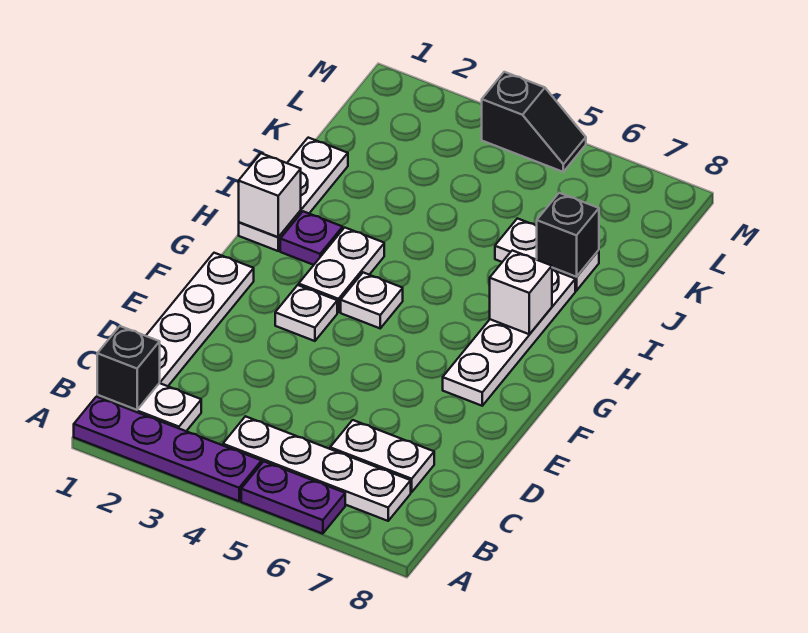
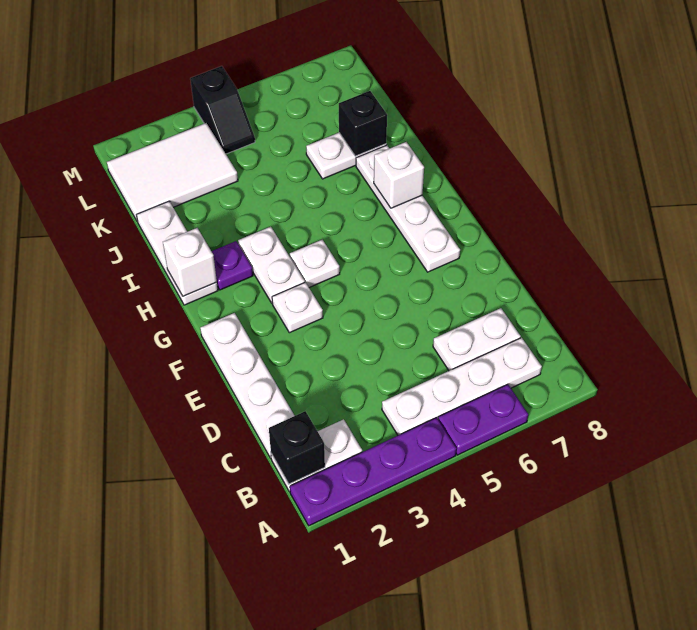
none -> white 2x3 tile [107,123,238,222]
black 1x2 slope [482,72,586,172] -> black 1x2 slope turned to [190,66,255,154]

